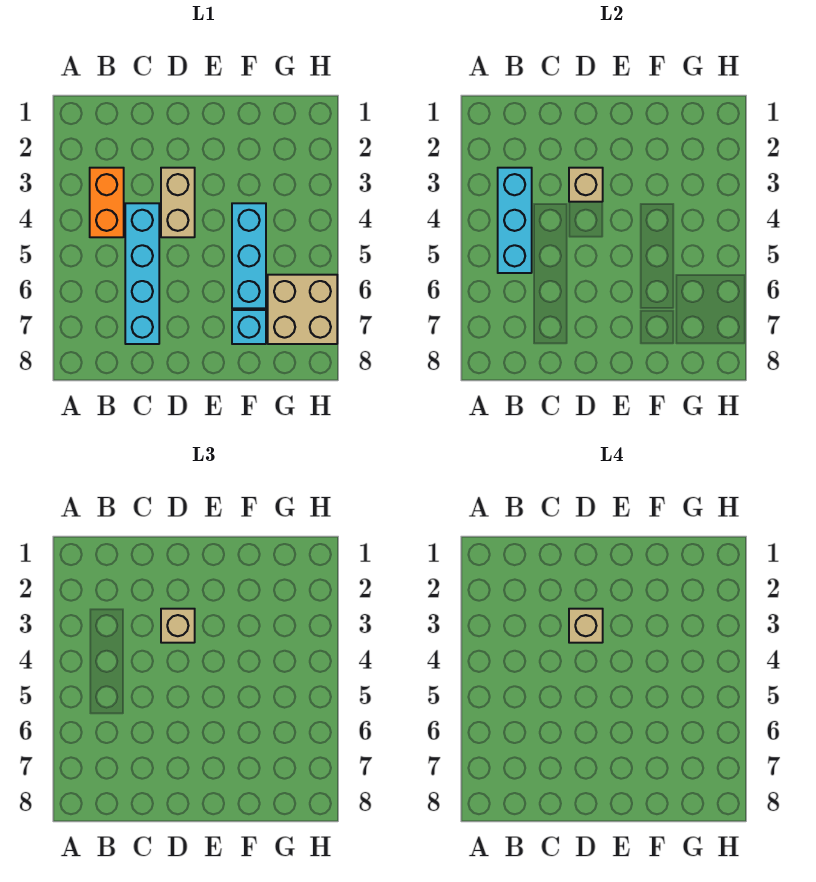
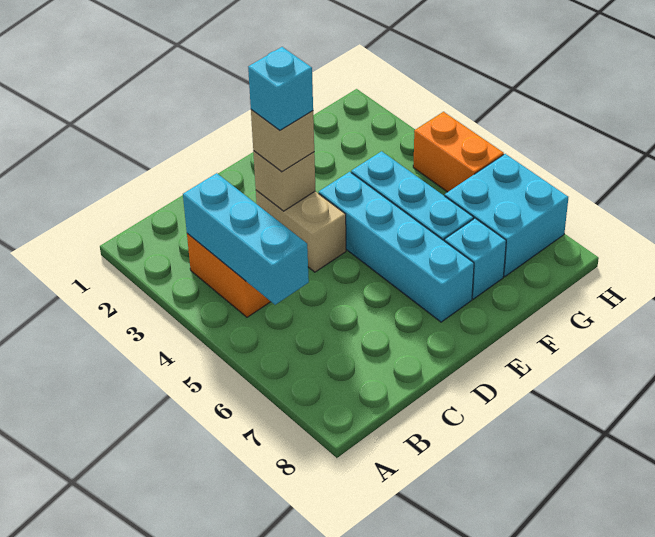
cyan 1x4 brick [125,203,159,344] -> cyan 1x4 brick moved to [319,172,474,322]
tan 1x1 brick [569,609,603,643] -> cyan 1x1 brick [248,47,313,130]
tan 2x2 brick [268,275,337,344] -> cyan 2x2 brick [445,154,568,277]
none -> orange 1x2 brick [413,112,504,192]

